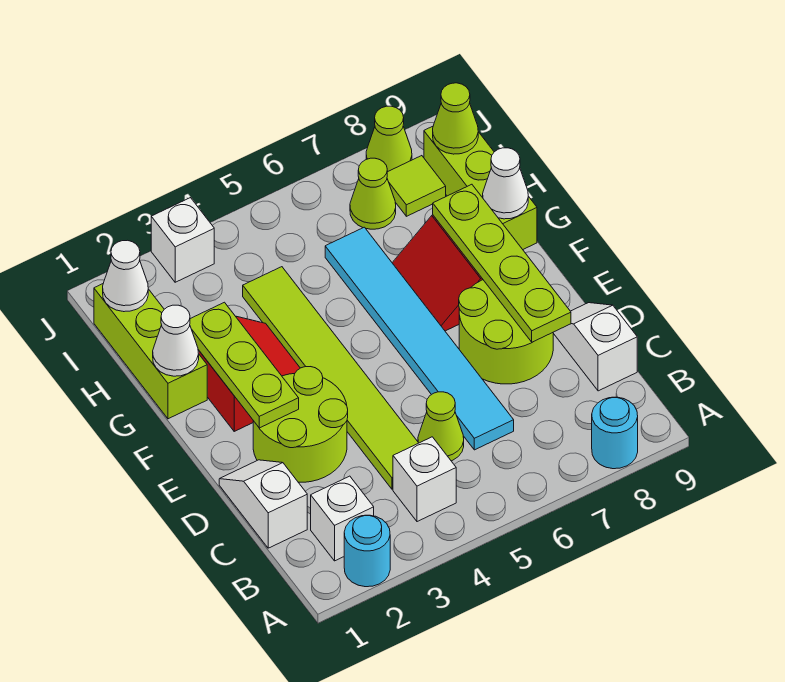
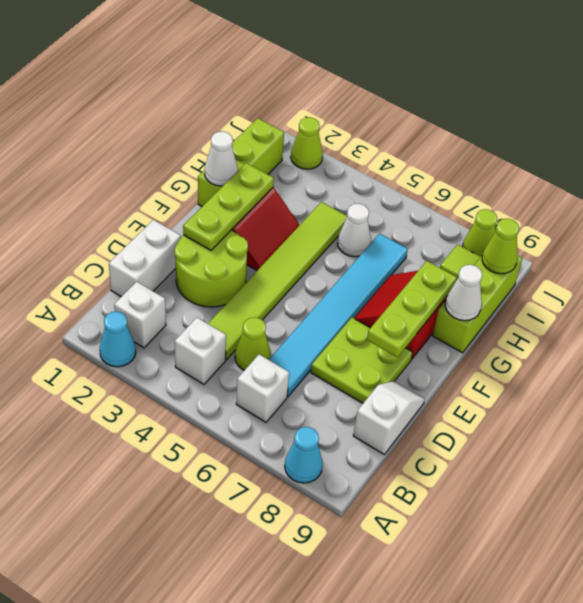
cyan 1x1 round brick [344,515,390,587] -> cyan 1x1 cone [100,312,136,367]
cyan 1x1 round brick [592,397,638,469] -> cyan 1x1 cone [285,427,323,483]
white 1x2 slope [219,460,307,548] -> white 1x2 brick [109,220,181,297]
lime 2x2 round brick [459,280,553,384] -> lime 2x2 plate [311,318,413,403]
lime 1x4 plate [433,184,571,342] -> lime 1x3 plate [367,261,457,357]
white 1x1 cone [103,240,148,312] -> white 1x1 cone moved to [337,204,371,257]
lime 1x1 cone [350,158,396,229] -> lime 1x1 cone moved to [291,117,323,169]
white 1x1 brick [151,198,214,282] -> white 1x1 brick moved to [236,354,289,422]

